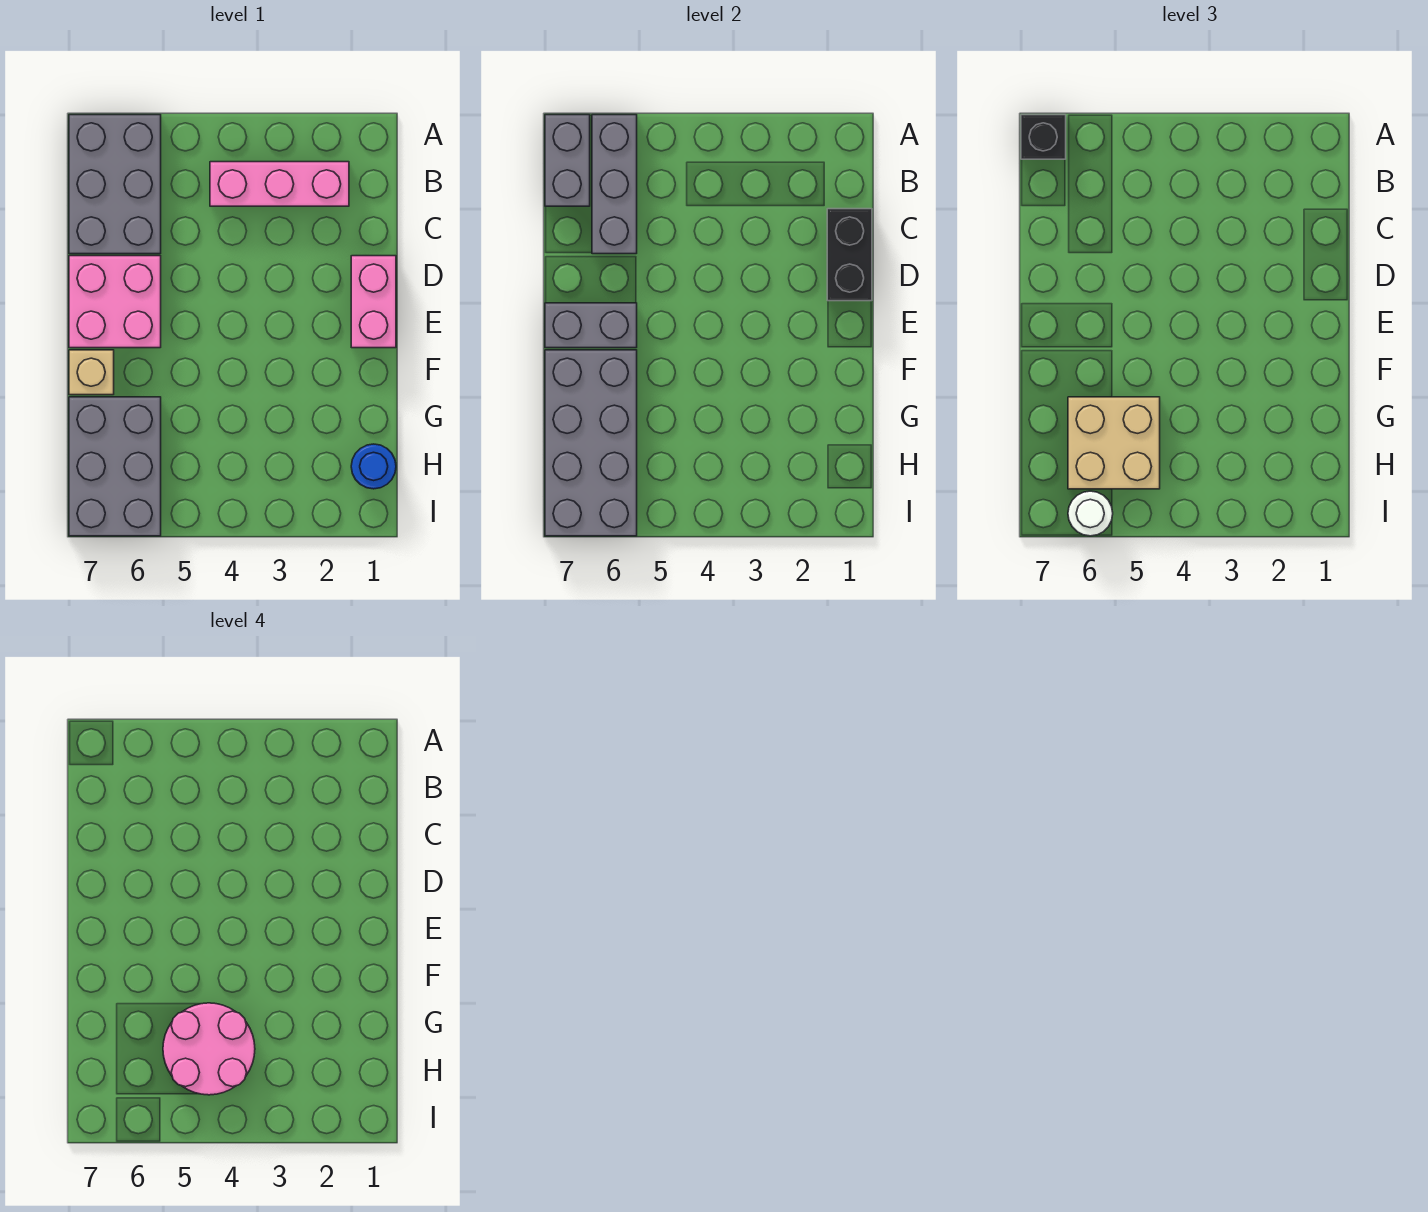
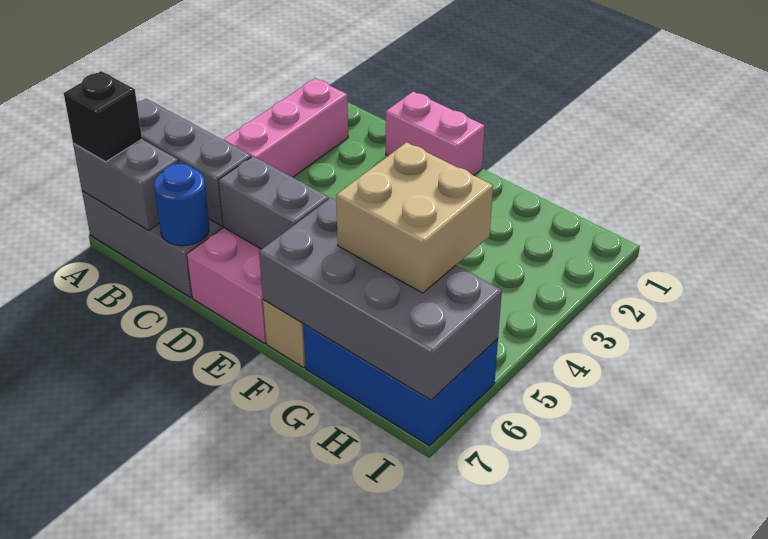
black 1x2 brick [827,209,872,301] -> none
grey 1x2 brick [545,303,637,348] -> grey 1x2 brick turned to [218,156,329,249]
pink 2x2 round brick [163,1003,255,1095] -> none
grey 2x3 brick [69,397,161,536] -> blue 2x3 brick [303,324,498,446]
blue 1x1 round brick [351,444,396,489] -> blue 1x1 round brick moved to [154,164,209,246]
white 1x1 round brick [1068,491,1113,536] -> none

